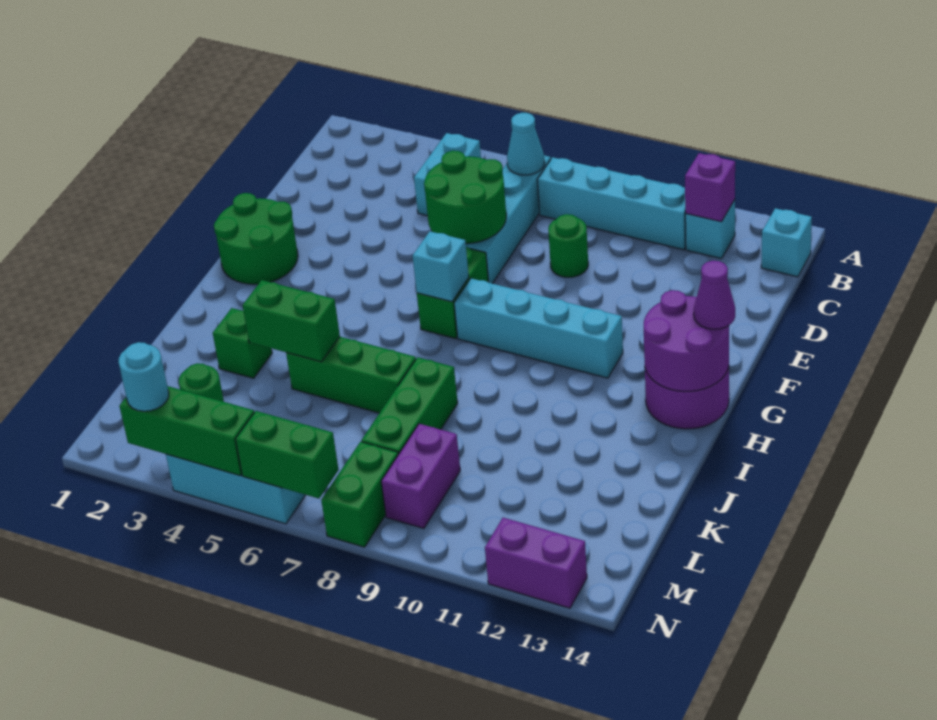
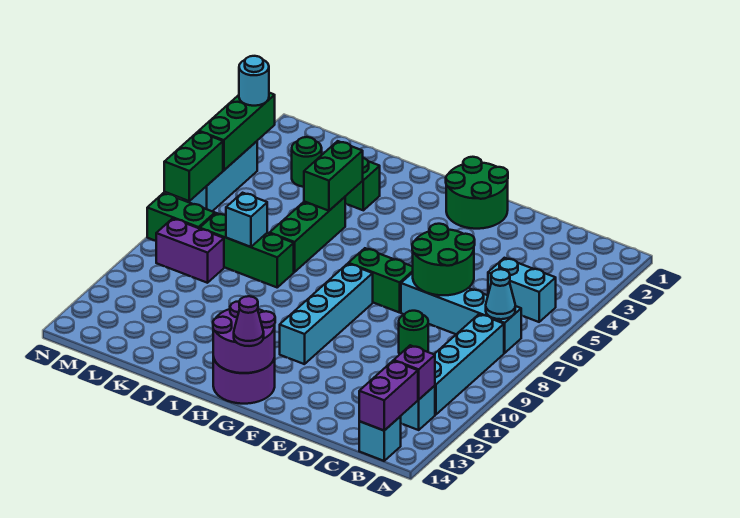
cyan 1x1 brick [413,231,469,302] -> cyan 1x1 brick moved to [226,193,267,247]
purple 1x2 brick [485,518,587,608] -> purple 1x2 brick moved to [359,361,418,430]

